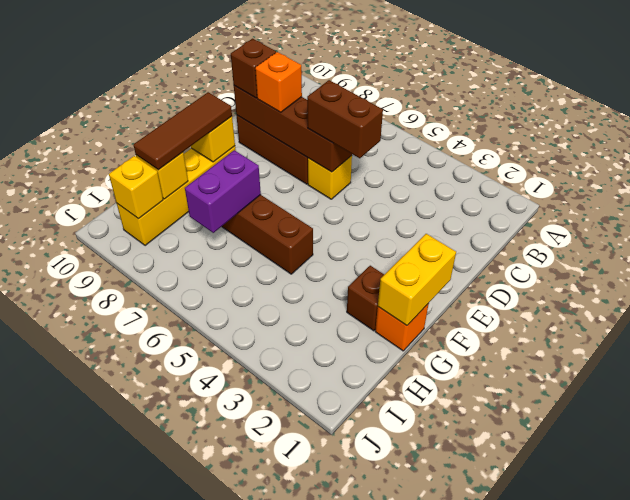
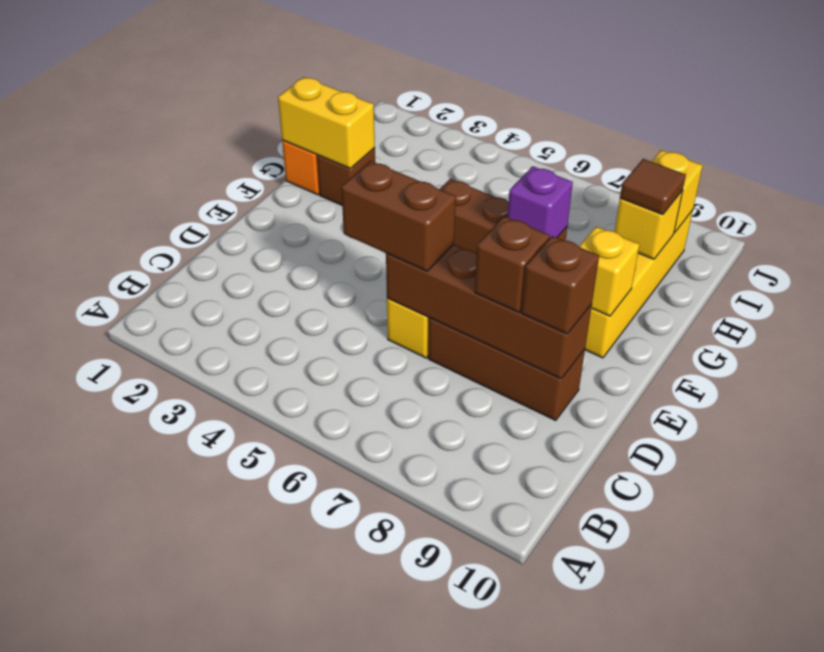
orange 1x1 brick [255,52,302,112] -> brown 1x1 brick [475,216,550,312]
yellow 1x2 brick [378,234,456,326] -> yellow 1x2 brick turned to [278,77,375,169]
brown 1x3 tile [133,92,232,170] -> brown 1x1 tile [620,159,686,215]
purple 1x2 brick [185,150,261,233] -> purple 1x1 brick [507,166,573,239]

